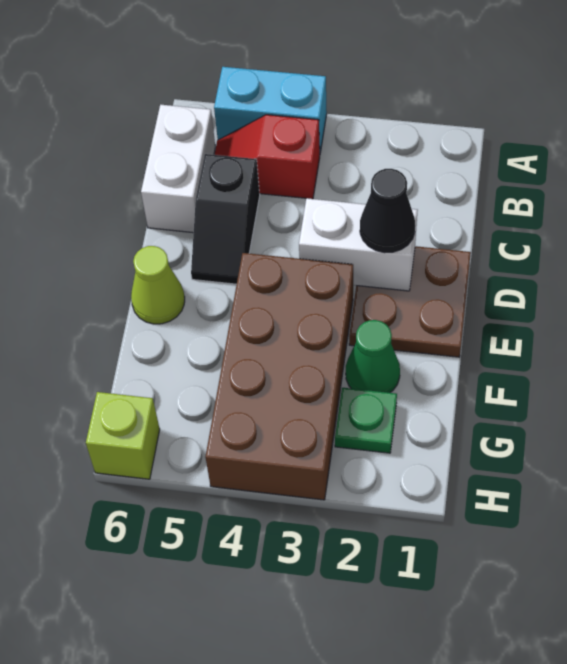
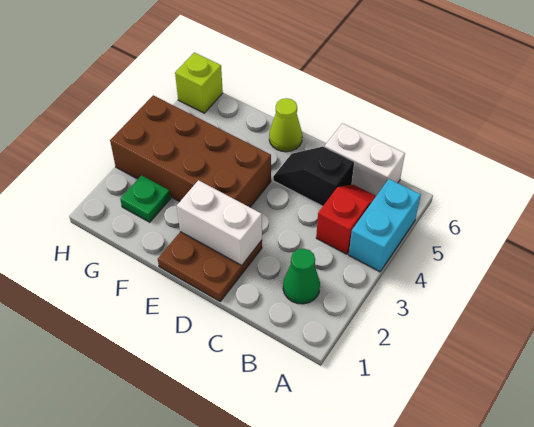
white 1x2 brick [299,198,418,291] -> white 1x2 brick turned to [177,180,262,265]
black 1x1 cone [360,169,415,253] -> none
green 1x1 cone [346,320,400,393] -> green 1x1 cone moved to [283,249,320,304]

